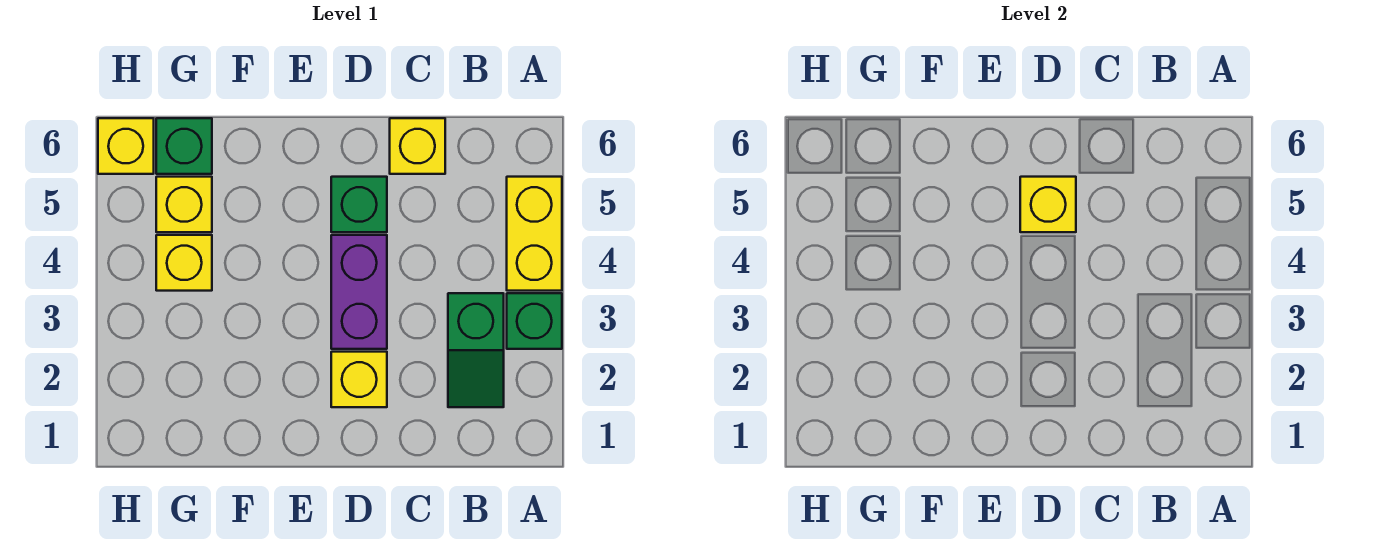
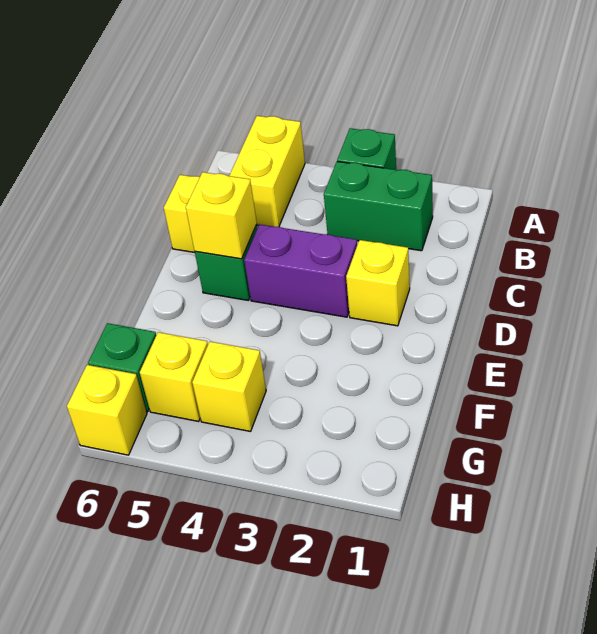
yellow 1x2 brick [507,177,562,291] -> yellow 1x2 brick turned to [229,116,305,227]
green 1x2 slope [448,293,504,407] -> green 1x2 brick [324,161,433,251]

